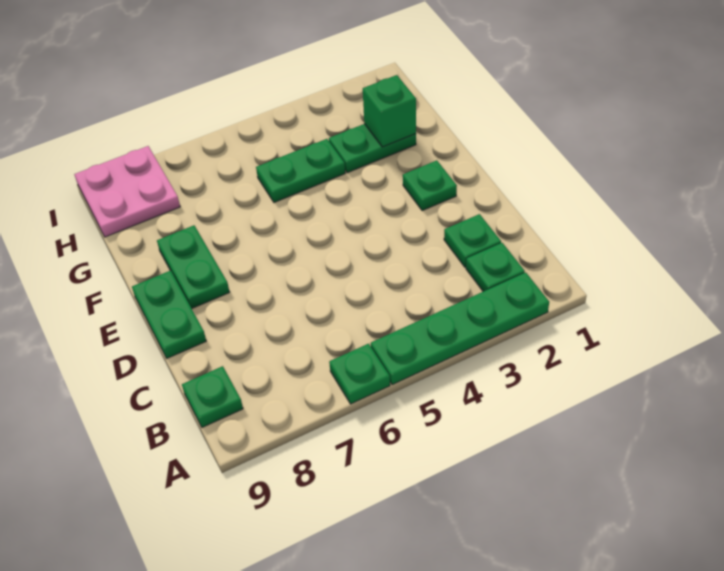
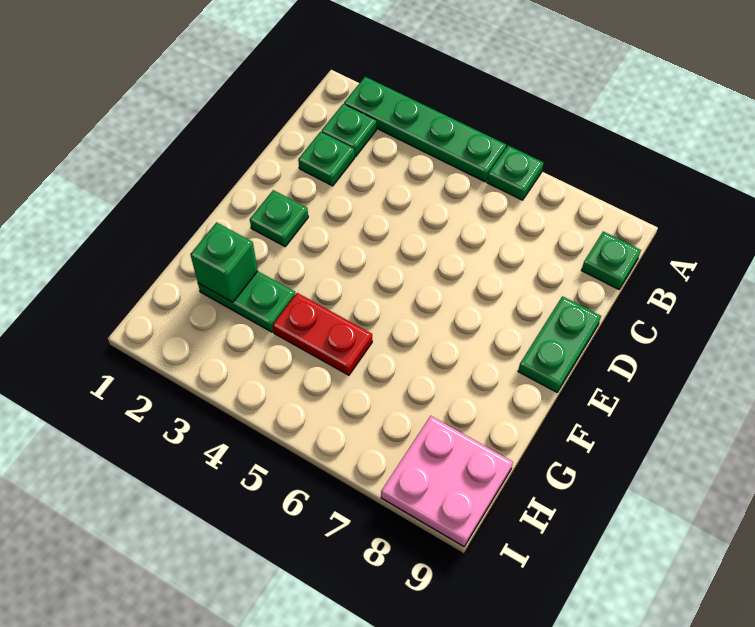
green 1x2 plate [157,225,229,308] -> none
green 1x2 plate [256,139,345,202] -> red 1x2 plate [273,293,372,375]

